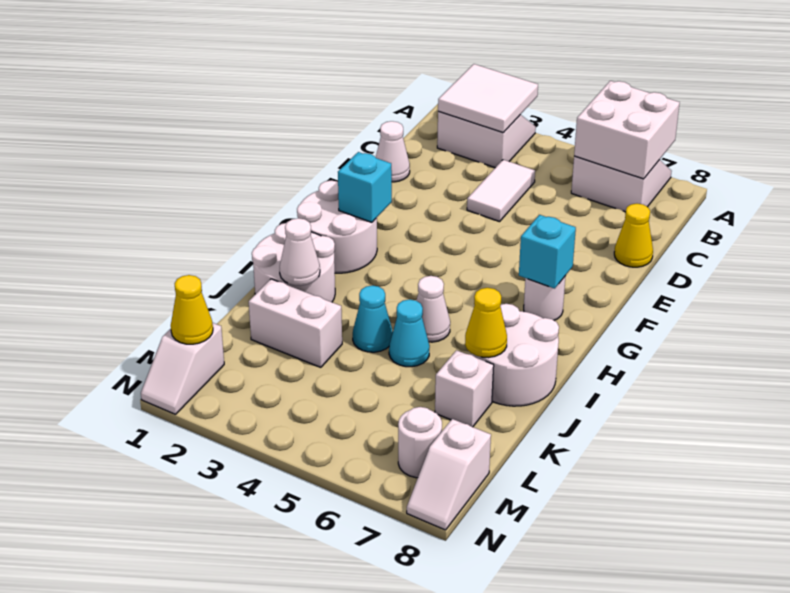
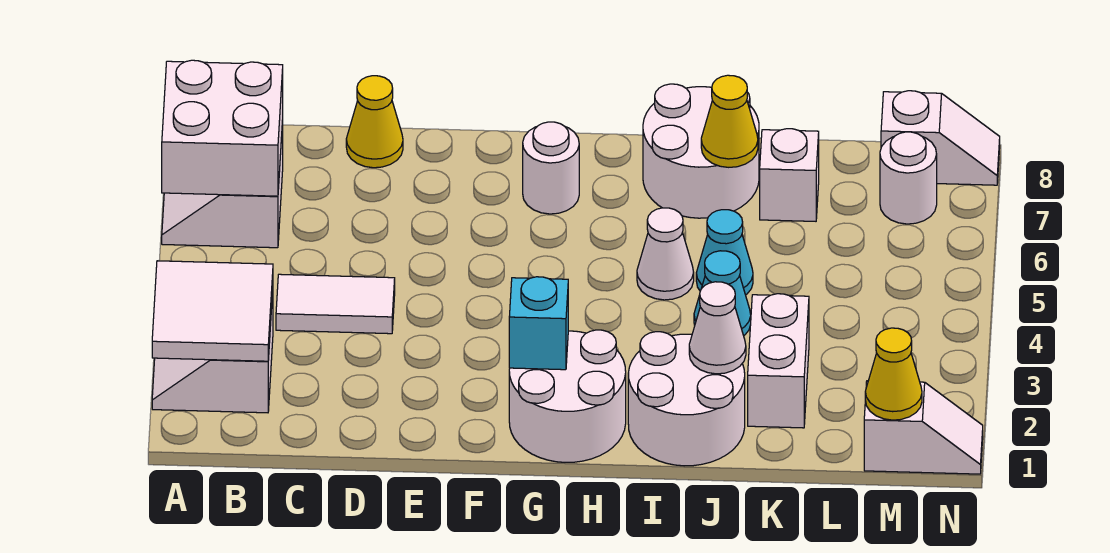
white 1x1 cone [376,121,410,182] -> none
cyan 1x1 brick [519,215,576,288] -> none

